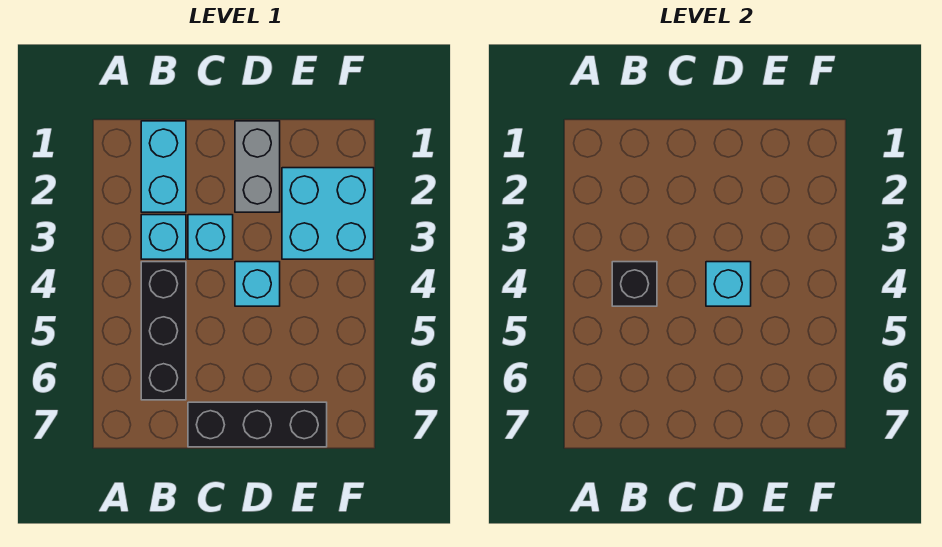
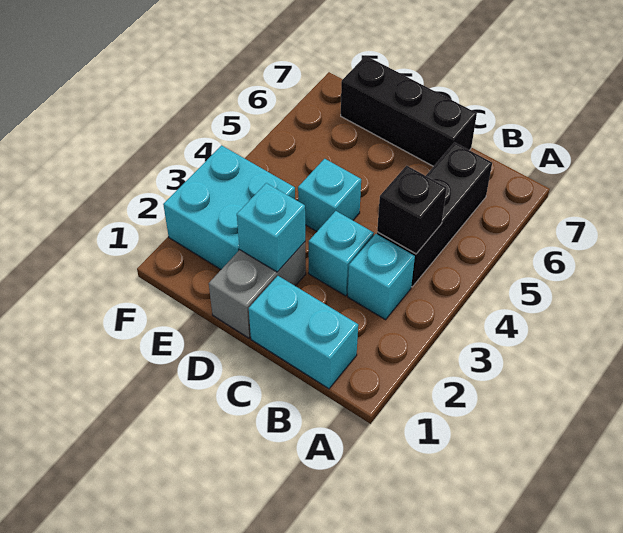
cyan 1x2 brick [141,121,186,212] -> cyan 1x2 brick turned to [249,276,358,389]
cyan 1x1 brick [706,262,751,306] -> cyan 1x1 brick moved to [237,183,305,272]

